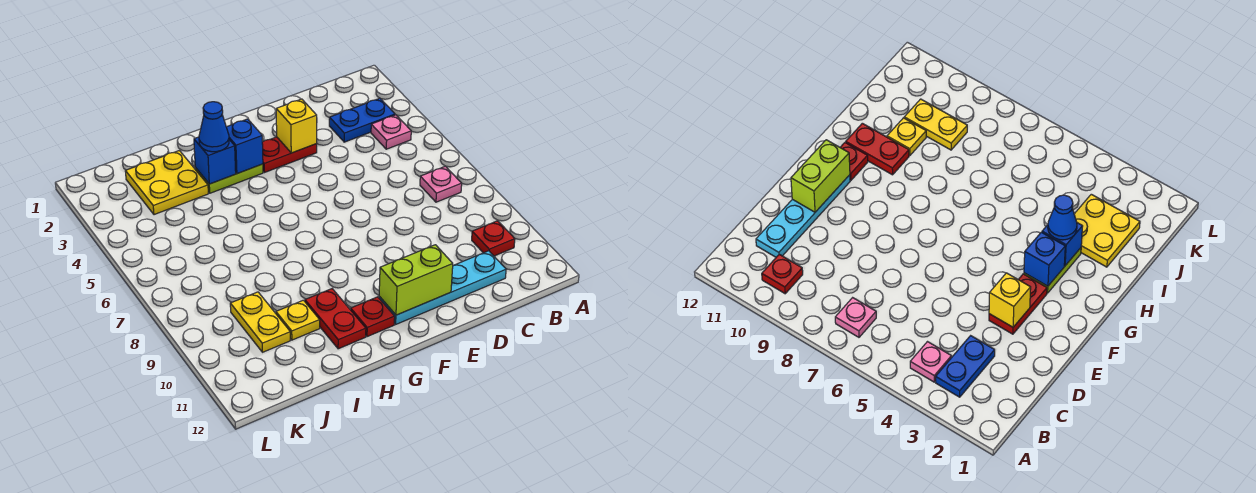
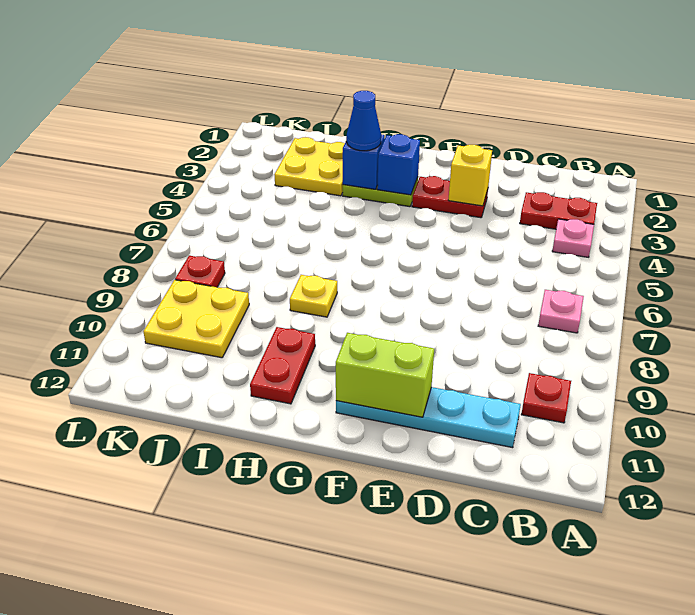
blue 1x2 plate [329,98,395,142] -> red 1x2 plate [520,192,597,229]
red 1x1 plate [351,297,395,337] -> red 1x1 plate moved to [175,256,225,287]
yellow 1x1 plate [276,300,320,340] -> yellow 1x1 plate moved to [290,275,337,317]
yellow 1x2 plate [230,292,290,352] -> yellow 2x2 plate [143,280,249,358]

